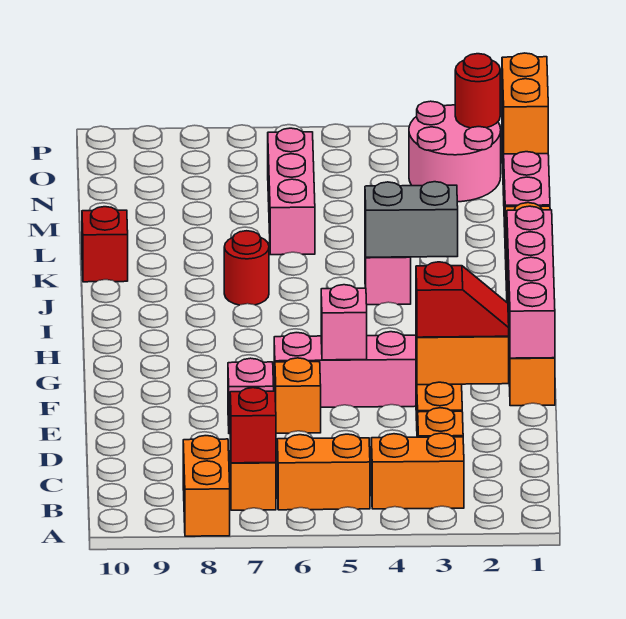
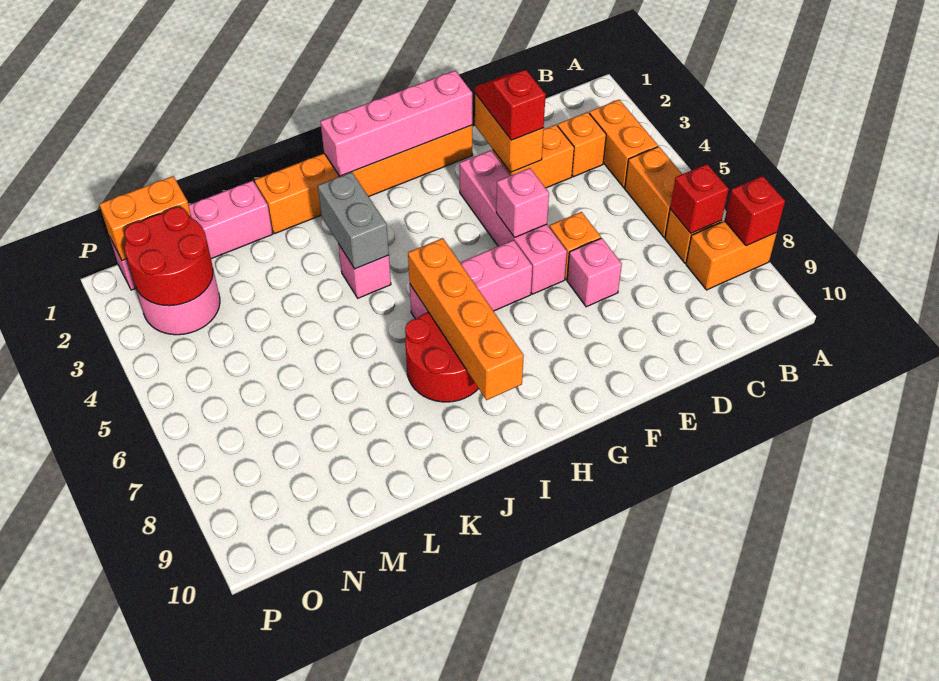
none -> orange 1x4 brick [408,238,524,400]
red 1x1 round brick [224,231,269,305] -> red 2x2 round brick [405,312,479,402]
red 1x1 brick [82,207,128,282] -> red 1x1 brick moved to [725,176,785,246]
pink 1x3 brick [268,128,315,255] -> pink 1x3 brick moved to [410,240,532,319]
red 1x1 round brick [455,54,500,128] -> red 2x2 round brick [125,207,213,306]

